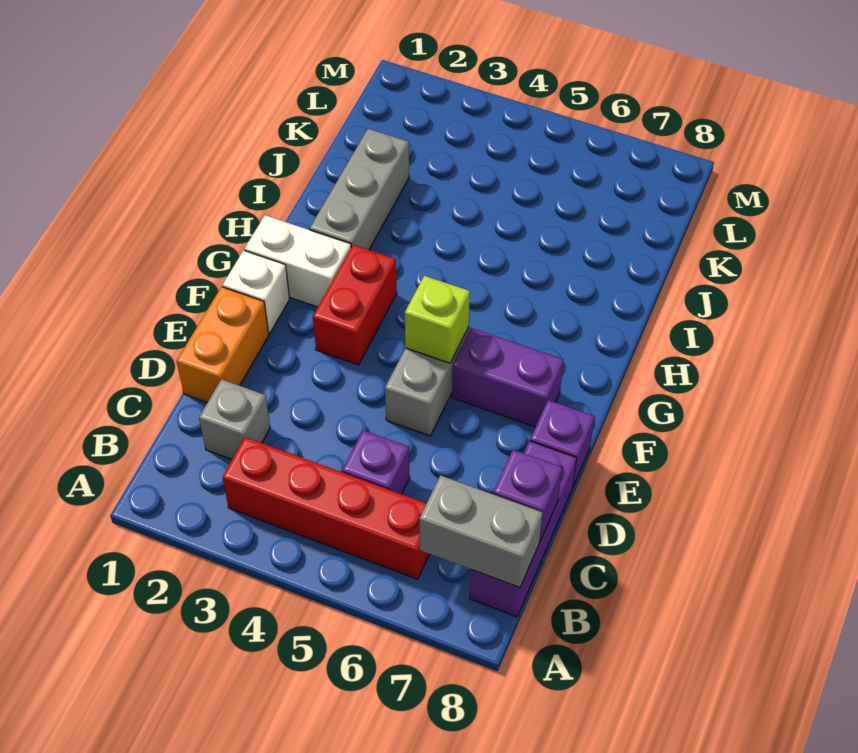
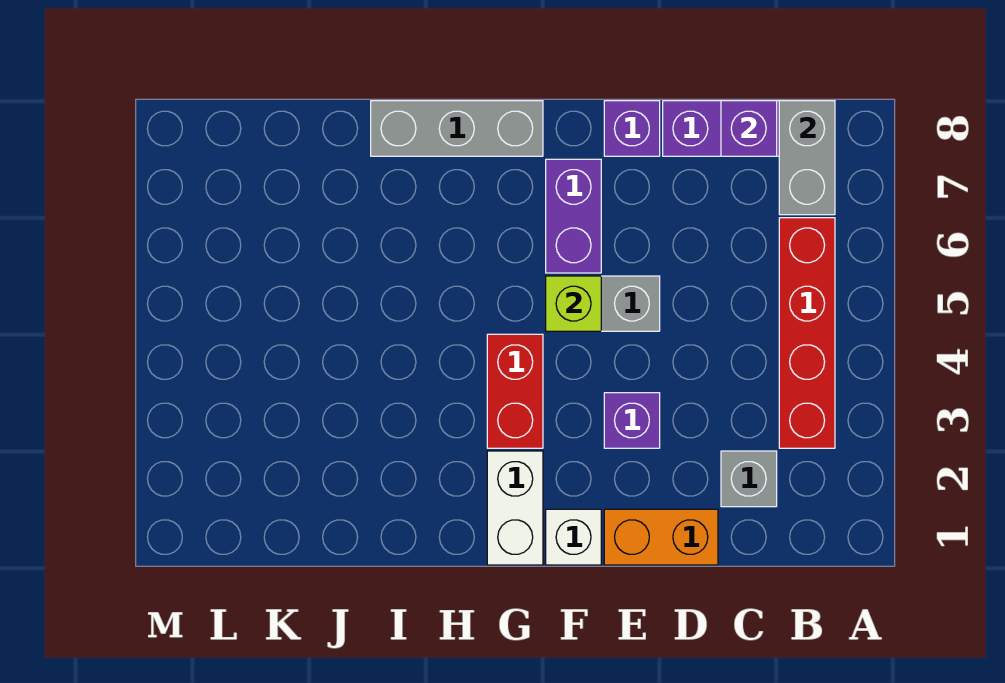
purple 1x1 brick [342,430,410,494] -> purple 1x1 brick moved to [604,393,660,448]
red 1x2 brick [313,245,397,365] -> red 1x2 brick turned to [487,334,543,448]
grey 1x3 brick [310,129,409,250] -> grey 1x3 brick moved to [371,101,543,156]

